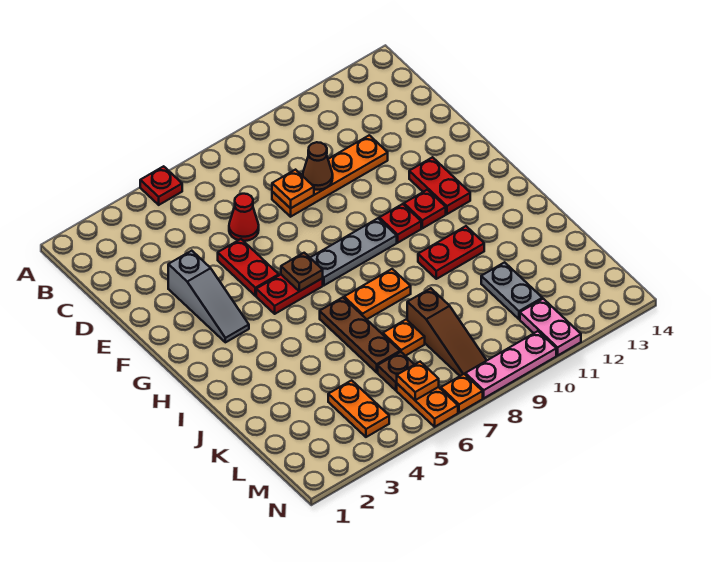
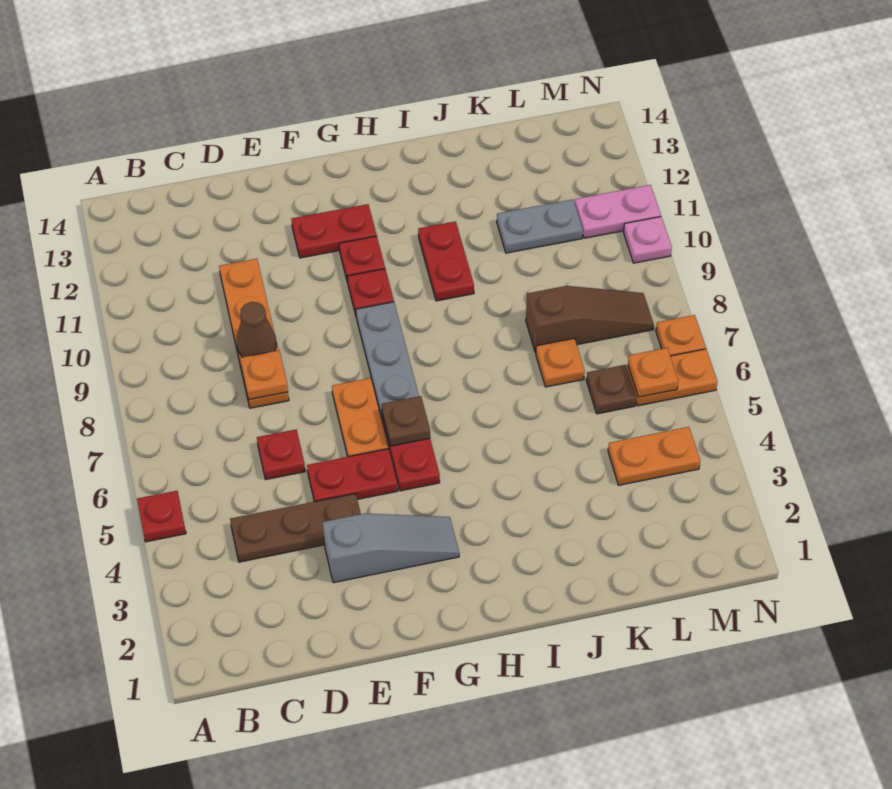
red 1x1 cone [229,194,259,241] -> red 1x1 plate [257,429,305,479]
brown 1x3 plate [320,297,400,372] -> brown 1x3 plate moved to [230,493,361,562]
orange 1x2 plate [344,269,411,319] -> orange 1x2 plate moved to [332,378,389,457]
pink 1x3 plate [465,331,556,398] -> pink 1x1 plate [623,217,672,263]

